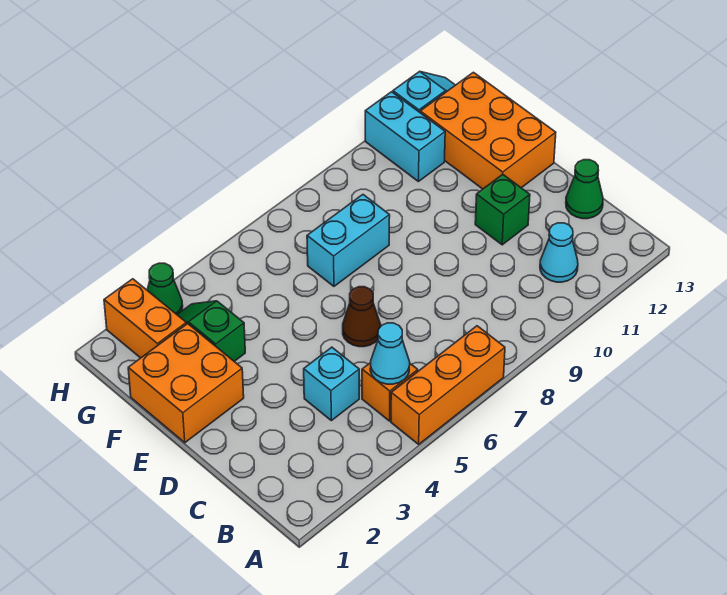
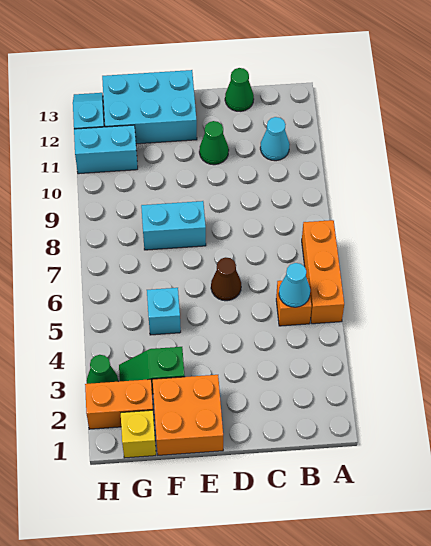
cyan 1x1 brick [304,347,359,421] -> cyan 1x1 brick moved to [147,288,181,335]
green 1x1 brick [475,174,530,245] -> green 1x1 cone [199,121,229,165]
orange 2x3 brick [420,72,556,189] -> cyan 2x3 brick [102,70,197,144]
cyan 1x2 brick [307,195,390,286] -> cyan 1x2 brick turned to [141,201,206,250]
none -> yellow 1x1 brick [121,410,156,458]

